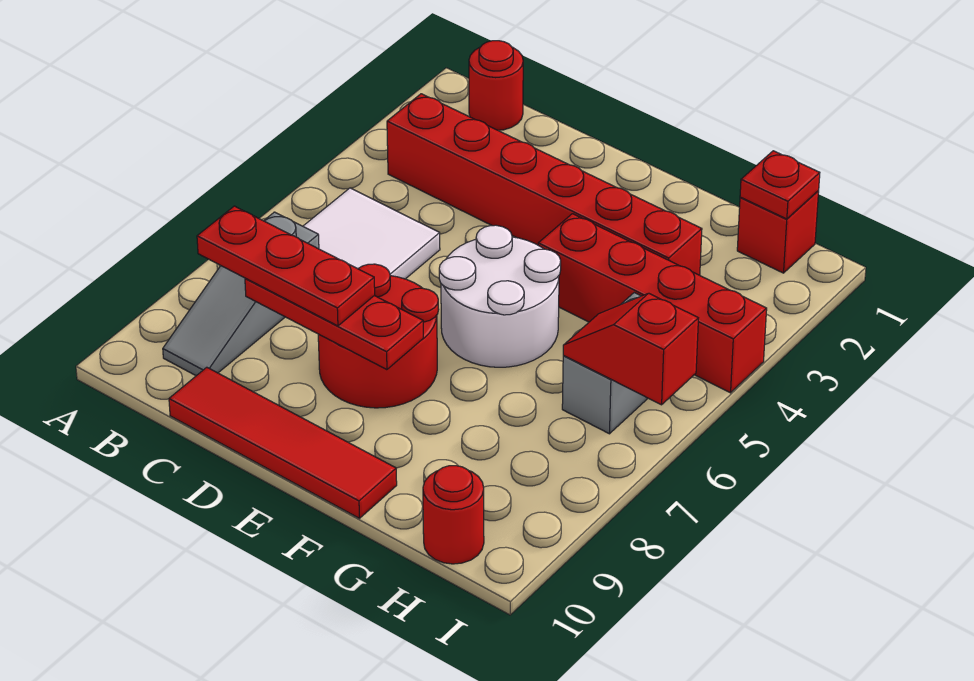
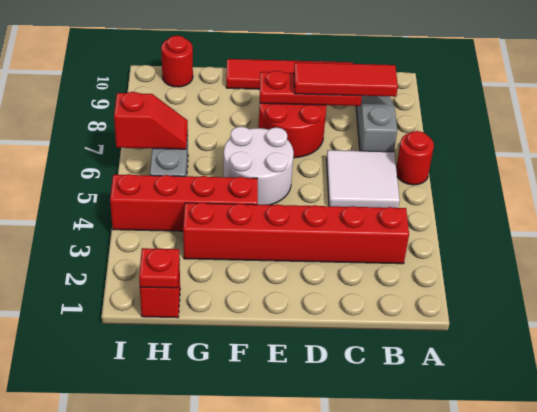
red 1x1 round brick [469,41,523,130] -> red 1x1 round brick moved to [396,131,434,185]
red 1x3 plate [197,206,375,326] -> red 1x3 tile [294,62,398,97]

